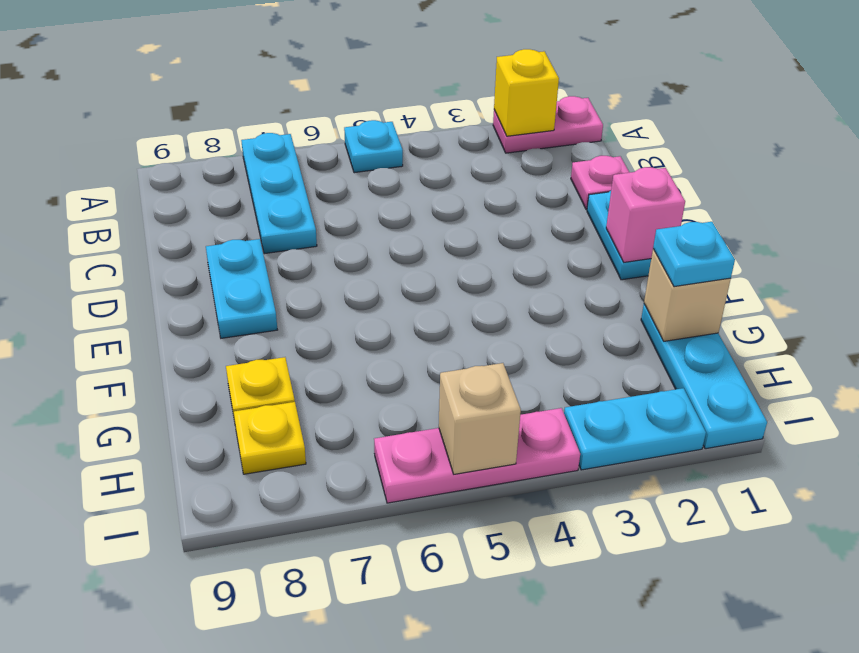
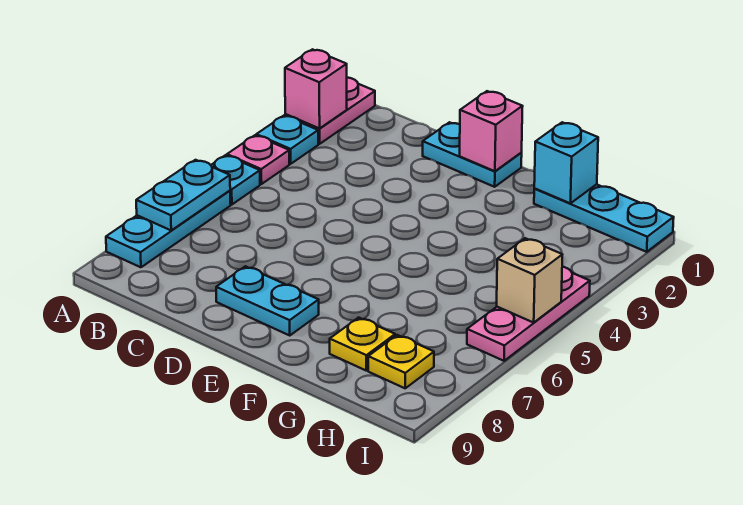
yellow 1x1 brick [494,49,559,136] -> pink 1x1 brick [285,49,347,128]
cyan 1x3 plate [241,133,317,254] -> cyan 1x3 plate turned to [106,191,231,267]
pink 1x1 plate [571,156,630,210] -> pink 1x1 plate moved to [227,135,289,184]
tan 1x1 brick [644,249,731,341] -> cyan 1x1 brick [534,122,598,203]
cyan 1x1 plate [653,222,735,287] -> cyan 1x1 plate moved to [256,116,318,164]
cyan 1x2 plate [564,388,706,470] -> cyan 1x2 plate moved to [136,160,230,231]

